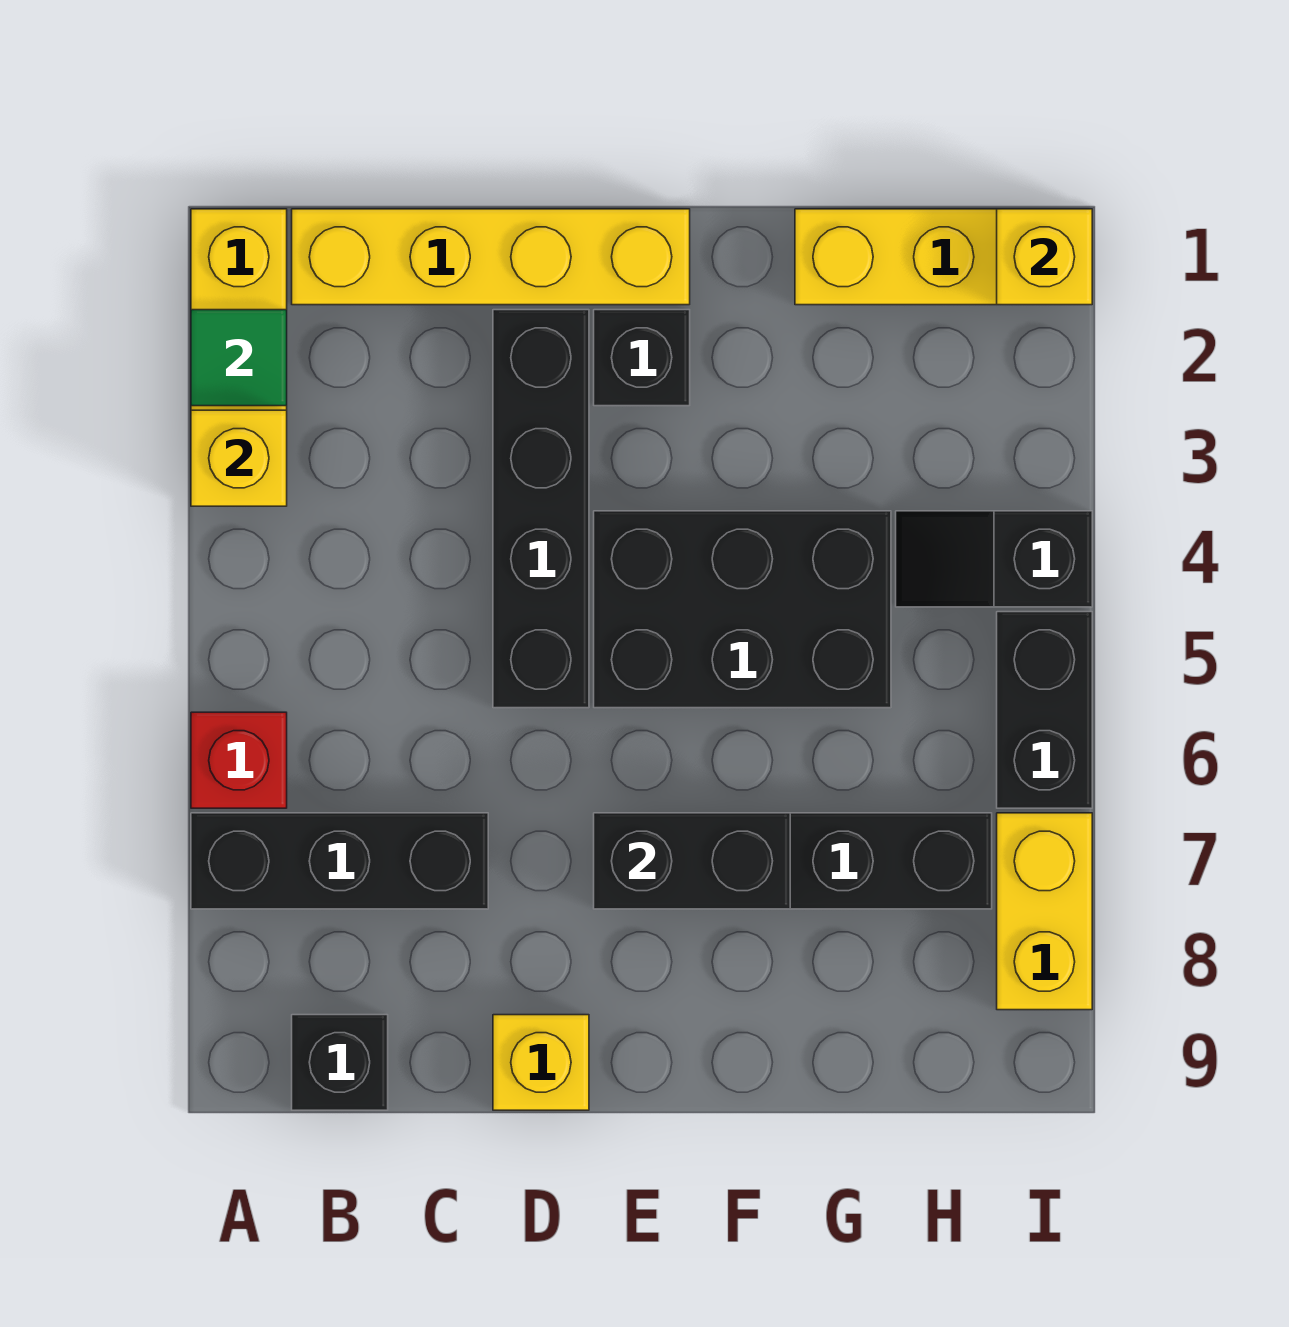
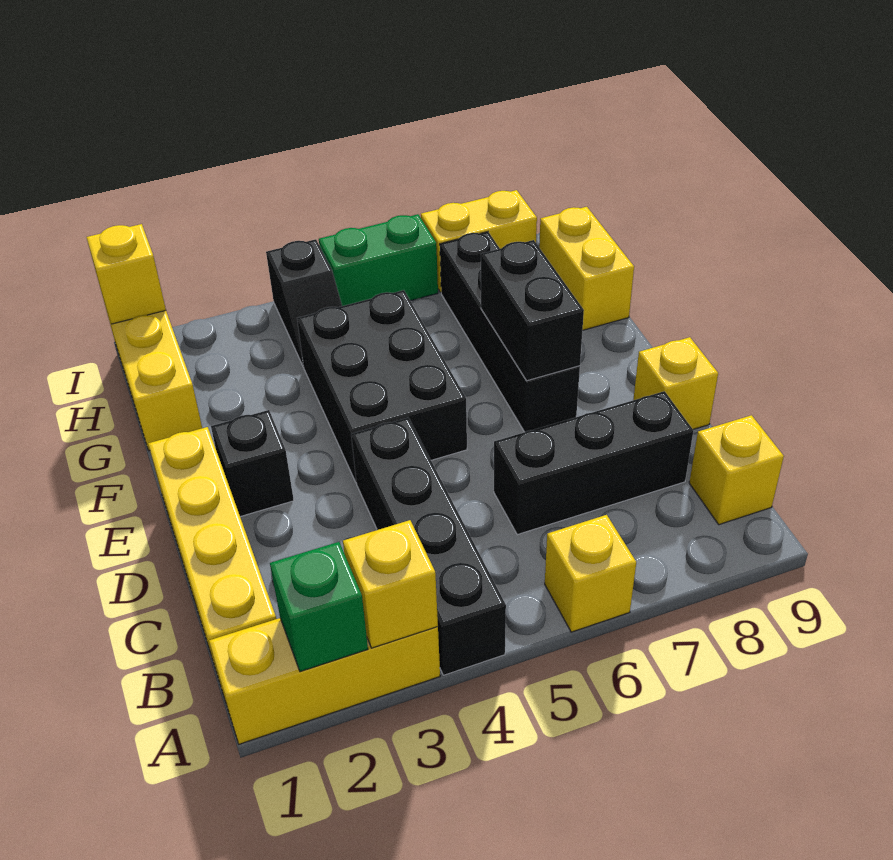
green 1x1 tile [191,310,287,406] -> green 1x1 brick [270,542,368,672]
red 1x1 brick [191,712,287,808] -> yellow 1x1 brick [545,515,636,632]
black 1x3 brick [191,813,488,909] -> black 1x3 brick turned to [494,391,693,534]
black 1x1 brick [292,1015,388,1110] -> yellow 1x1 brick [689,415,784,525]
black 1x4 brick [493,310,589,708] -> black 1x4 brick turned to [351,418,506,675]
none -> yellow 1x2 brick [539,207,634,330]
black 1x2 brick [997,612,1092,808] -> green 1x2 brick [319,214,438,306]

